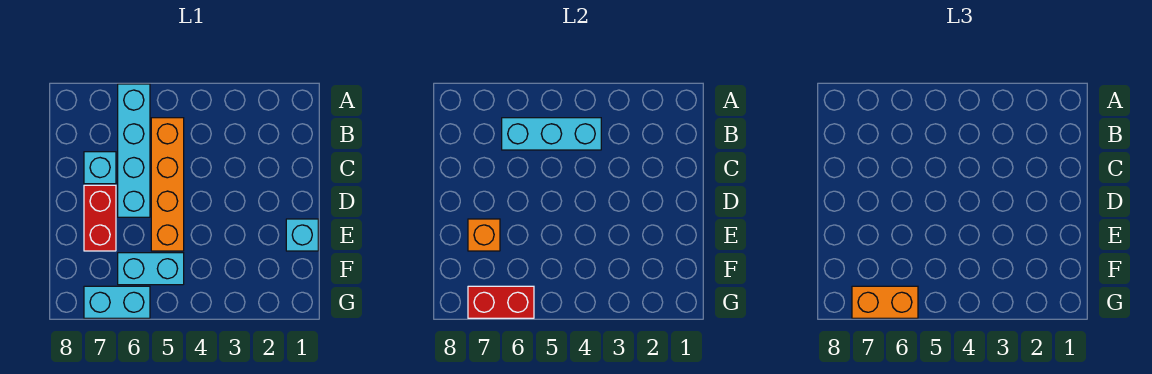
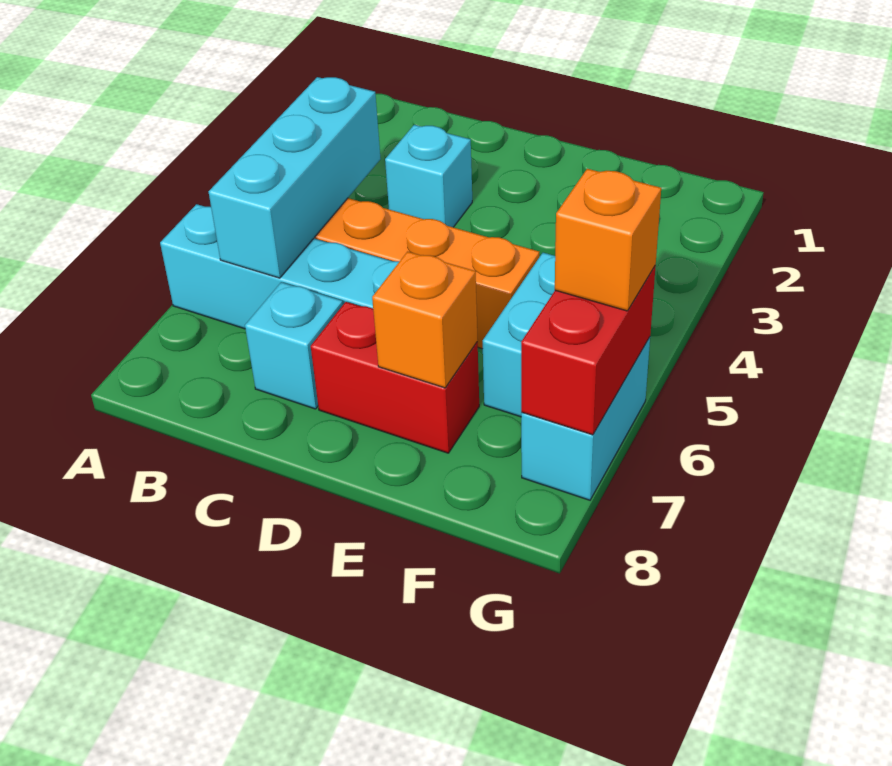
cyan 1x1 brick [286,219,318,251] -> cyan 1x1 brick moved to [385,125,472,227]
orange 1x2 brick [852,286,918,318] -> orange 1x1 brick [555,169,661,311]

